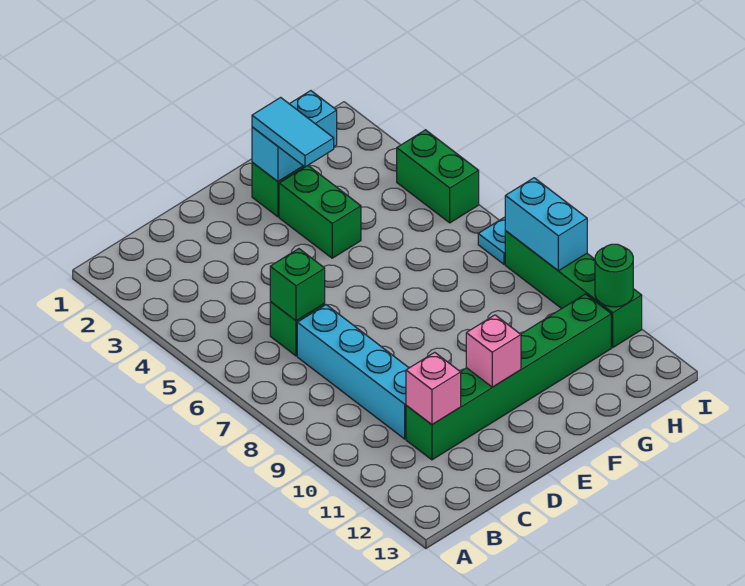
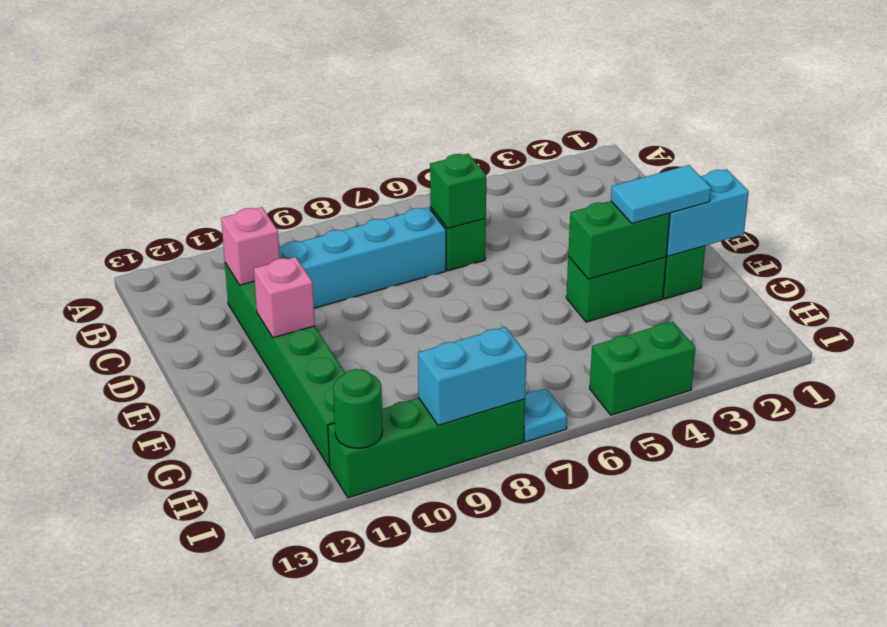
cyan 1x2 brick [252,91,337,181] -> cyan 1x2 brick turned to [667,169,749,256]
none -> green 1x2 brick [568,201,670,279]

